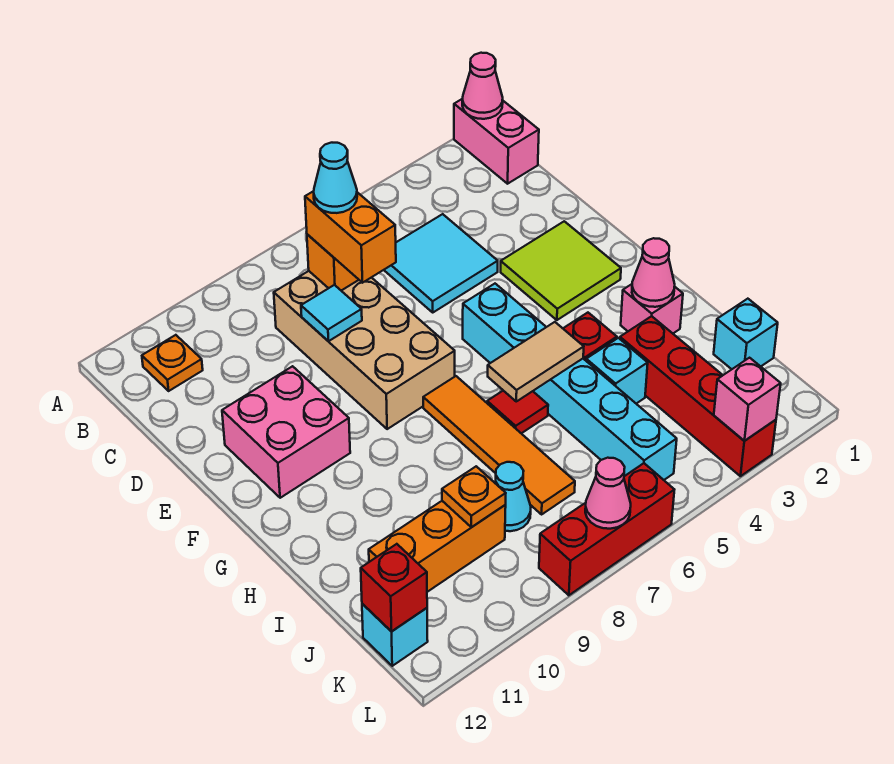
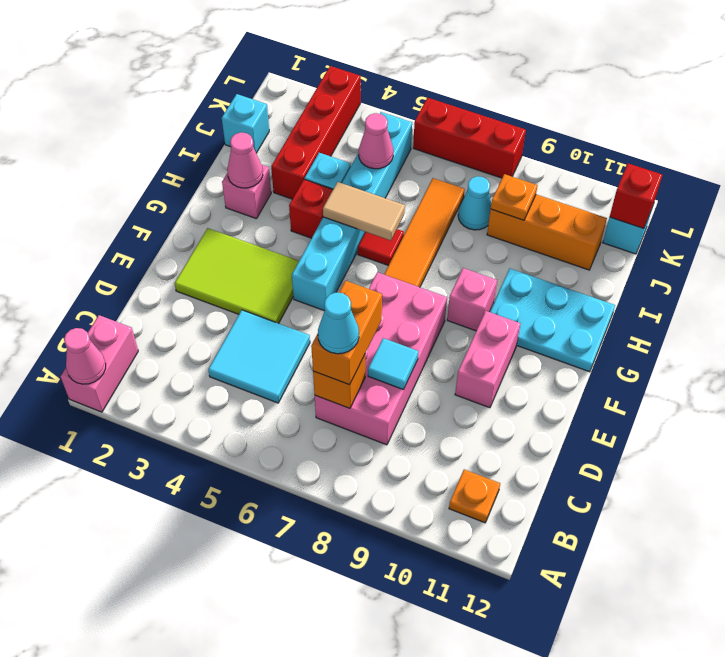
tan 2x4 brick [274,271,455,429] -> pink 2x4 brick [315,272,447,445]
lime 2x2 tile [501,221,621,320] -> lime 2x3 tile [175,228,299,324]
pink 2x2 brick [222,366,350,498] -> pink 1x2 brick [455,311,521,408]
none -> cyan 2x3 plate [490,269,615,372]
pink 1x1 brick [714,358,781,441] -> pink 1x1 brick moved to [447,268,497,331]
pink 1x1 cone [585,458,631,529] -> pink 1x1 cone moved to [359,113,393,169]

